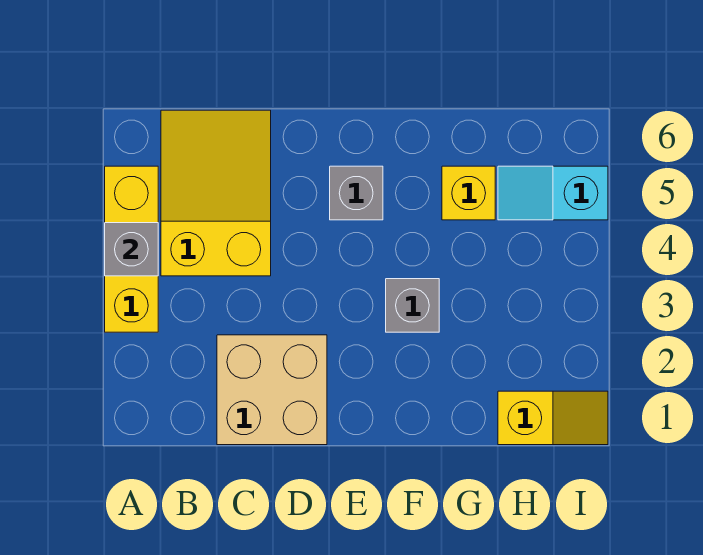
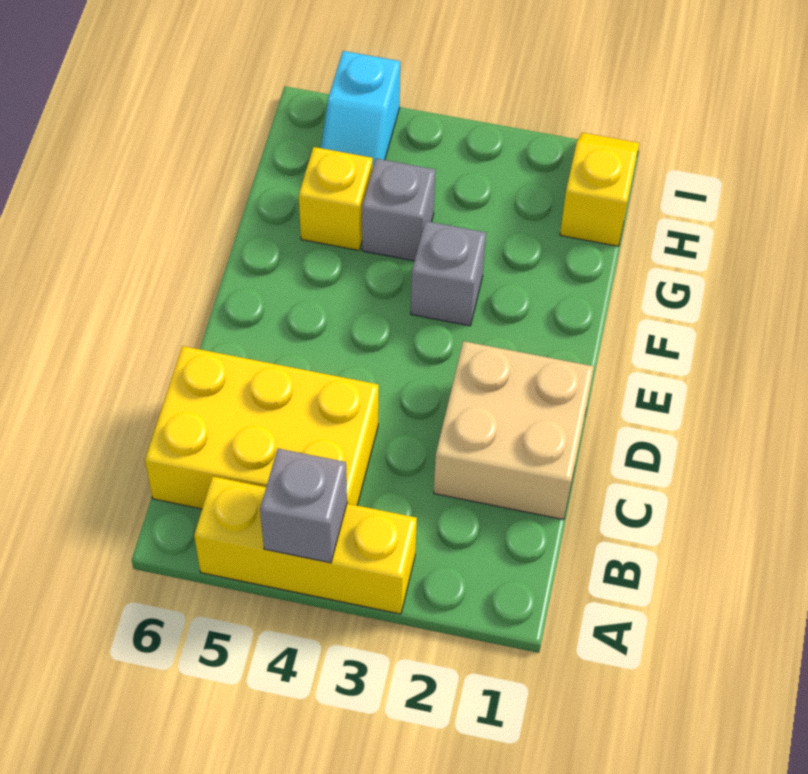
yellow 2x3 slope [161,110,271,276] -> yellow 2x3 brick [145,346,379,509]
grey 1x1 brick [330,166,383,220] -> grey 1x1 brick moved to [362,158,435,261]

